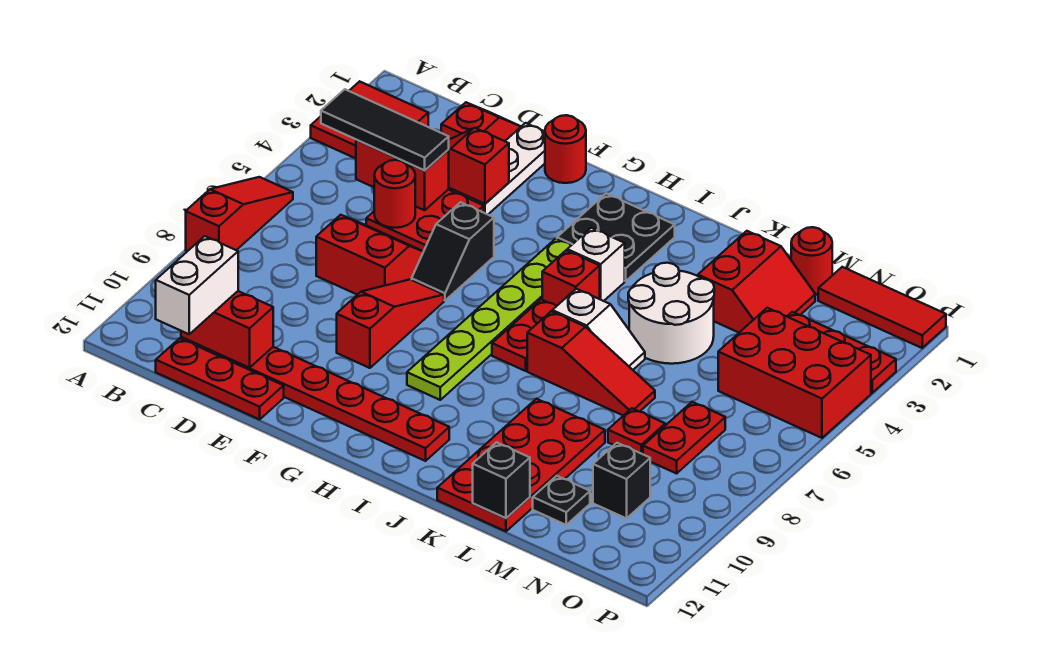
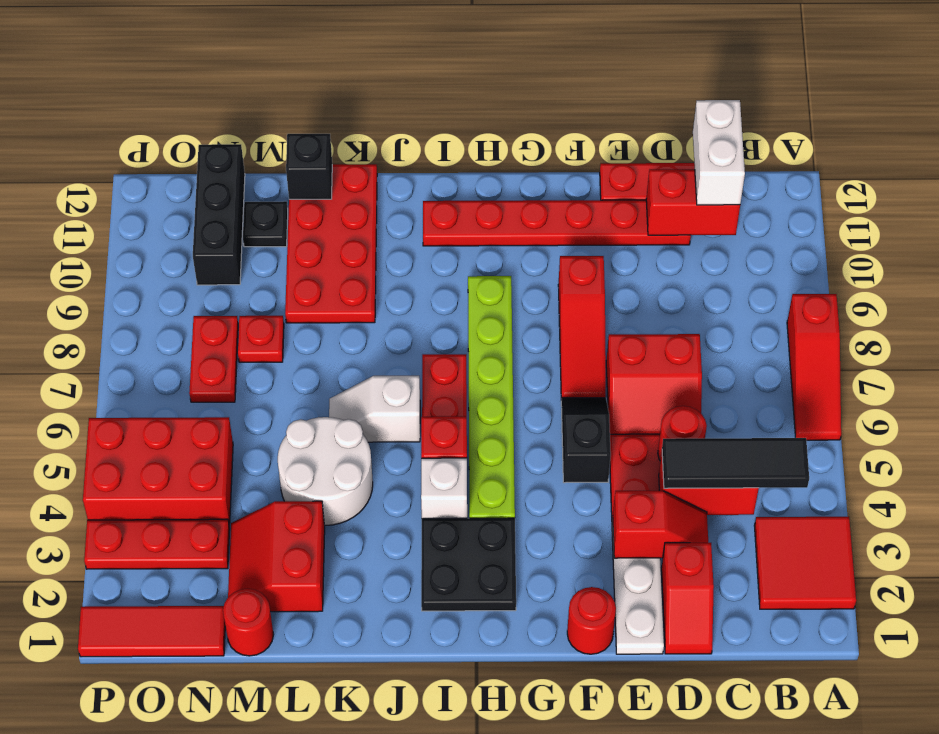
red 1x3 slope [527,311,655,416] -> none
black 1x1 brick [593,443,650,518] -> black 1x3 brick [193,144,245,285]

